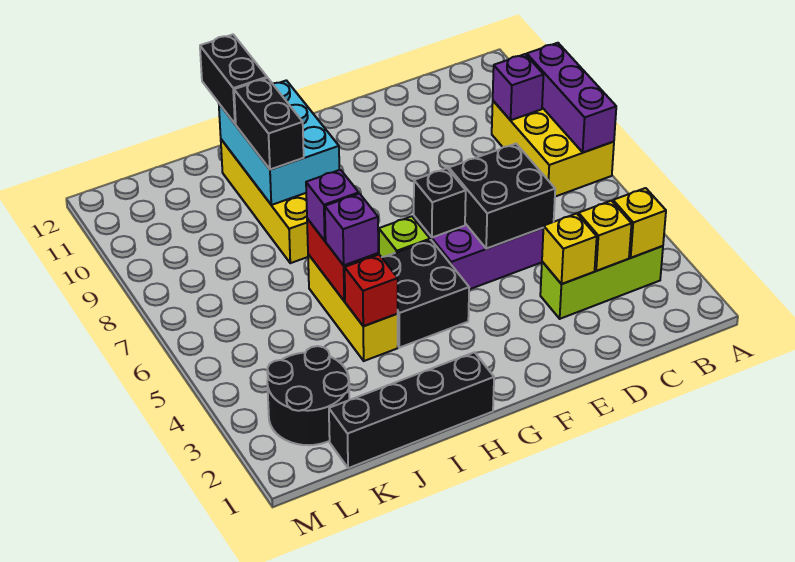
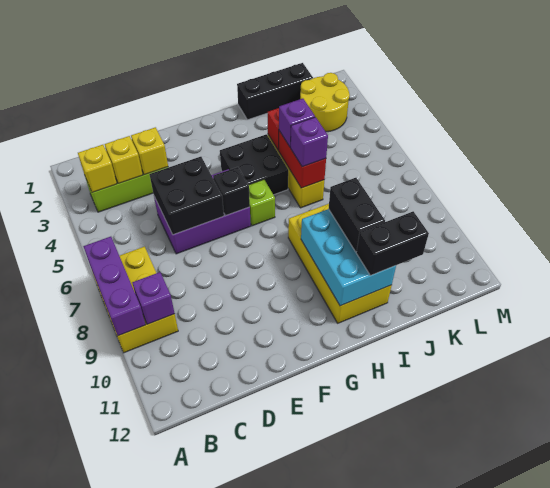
black 1x4 brick [329,352,494,468] -> black 1x3 brick [237,63,313,120]
black 1x2 brick [200,35,267,124] -> black 1x2 brick turned to [356,211,429,276]
black 2x2 round brick [267,346,349,445] -> yellow 2x2 round brick [300,73,350,132]

